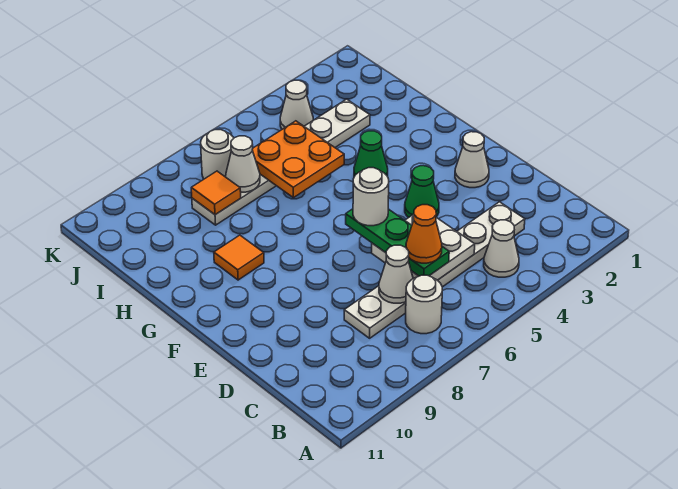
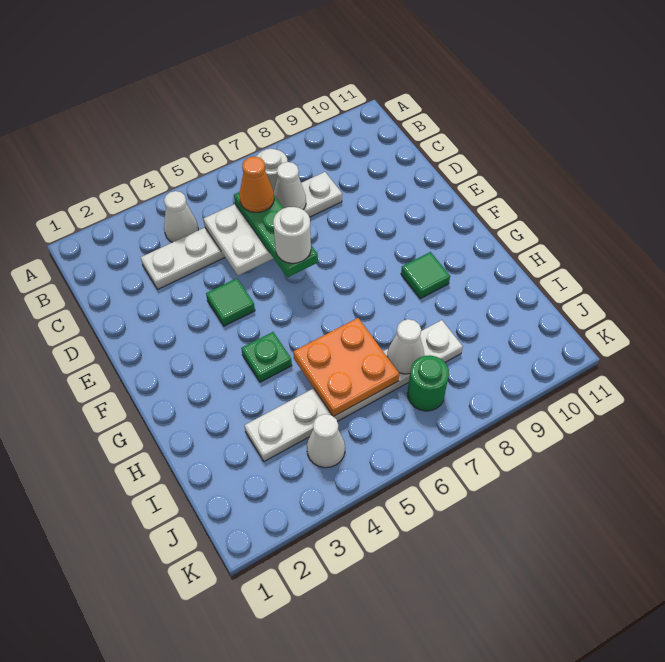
white 1x1 cone [455,132,489,188] -> none
green 1x1 cone [405,166,439,218] -> green 1x1 tile [206,278,255,326]
green 1x1 cone [354,131,388,177] -> green 1x1 plate [241,332,292,382]
orange 1x1 tile [214,235,264,280] -> green 1x1 tile [401,252,450,299]
orange 1x1 tile [191,171,241,215] -> none
white 1x1 round brick [201,130,234,179] -> green 1x1 round brick [407,355,449,411]

